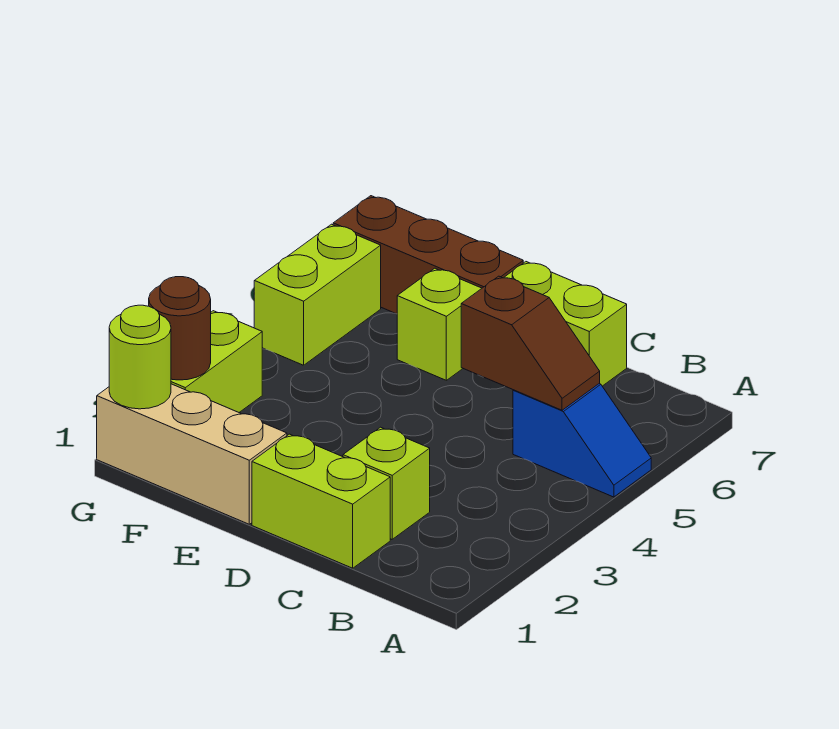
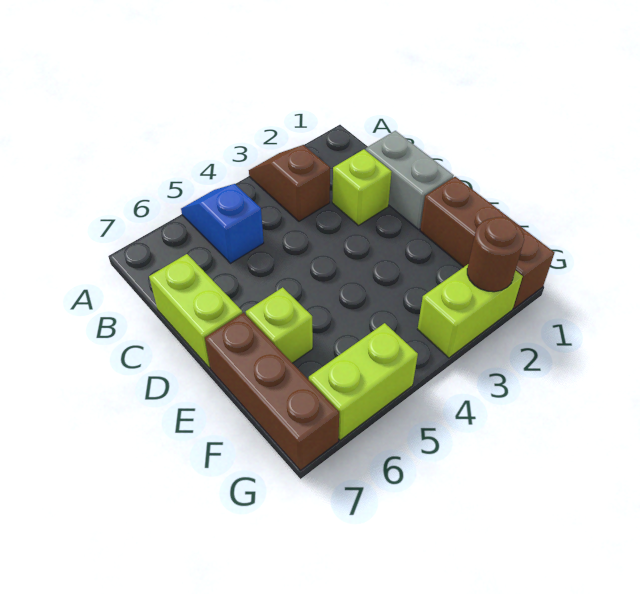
brown 1x2 slope [461,276,600,410] -> brown 1x2 slope moved to [249,145,330,221]
lime 1x2 brick [252,434,390,568] -> grey 1x2 brick [365,131,454,230]
tan 1x3 brick [97,384,287,524] -> brown 1x3 brick [420,177,555,309]
lime 1x1 round brick [109,305,171,409] -> none

